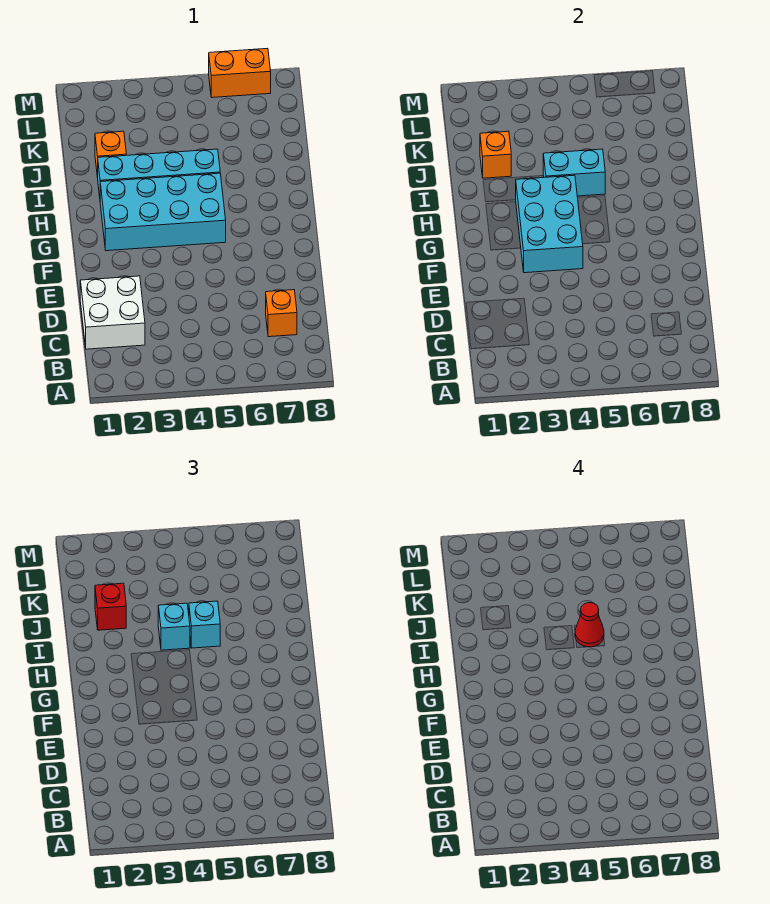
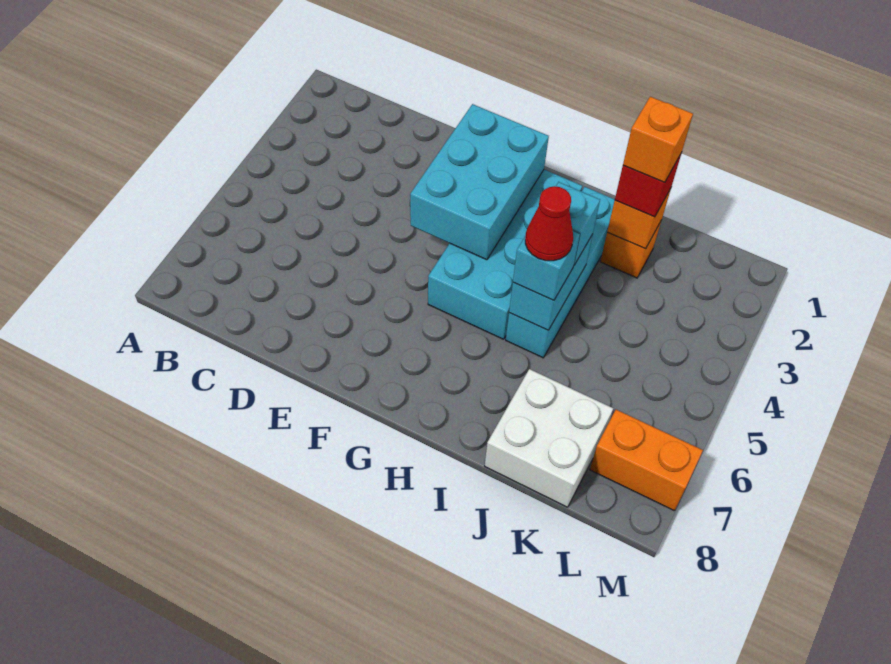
white 2x2 brick [80,276,145,349] -> white 2x2 brick moved to [485,369,613,507]
orange 1x1 brick [266,290,297,337] -> orange 1x1 brick moved to [623,97,693,182]
cyan 2x3 brick [516,175,583,273] -> cyan 2x3 brick turned to [410,104,549,260]
orange 1x2 brick [209,48,271,98] -> orange 1x2 brick turned to [590,410,703,511]

